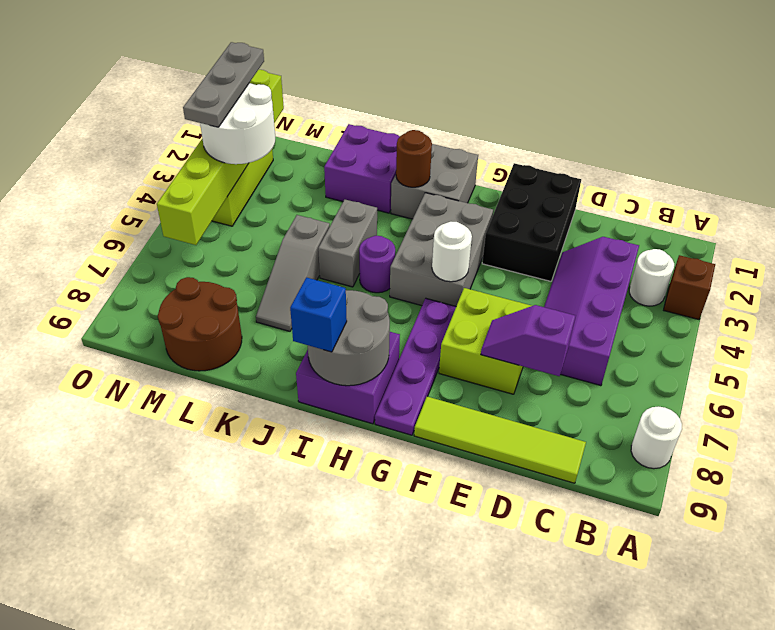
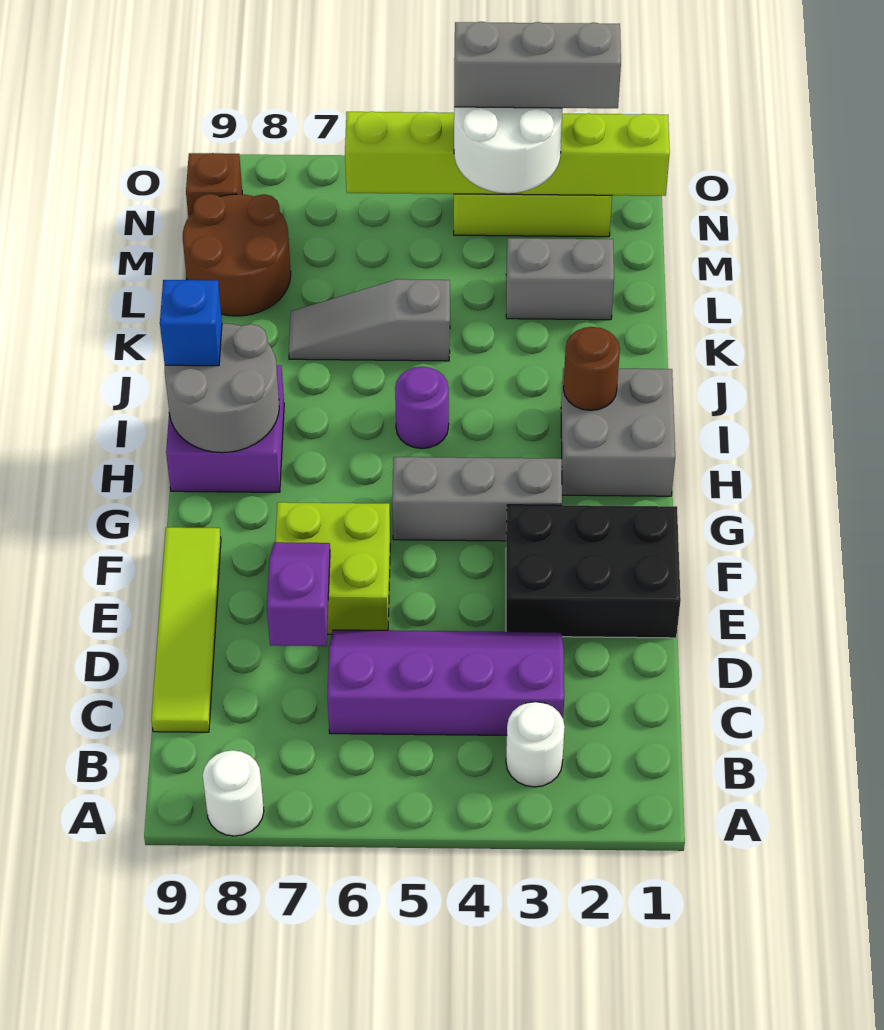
brown 1x1 brick [664,255,715,320] -> brown 1x1 brick moved to [186,153,242,218]
grey 2x3 brick [390,193,493,306] -> grey 1x3 brick [392,457,562,541]
white 1x1 round brick [432,222,472,282] -> none
purple 1x4 plate [375,298,456,435] -> none
purple 2x2 brick [324,124,400,213] -> none
grey 1x2 brick [318,200,377,287] -> grey 1x2 brick moved to [506,238,614,320]
grey 1x3 plate [183,42,264,127] -> grey 1x3 brick [454,22,621,108]

